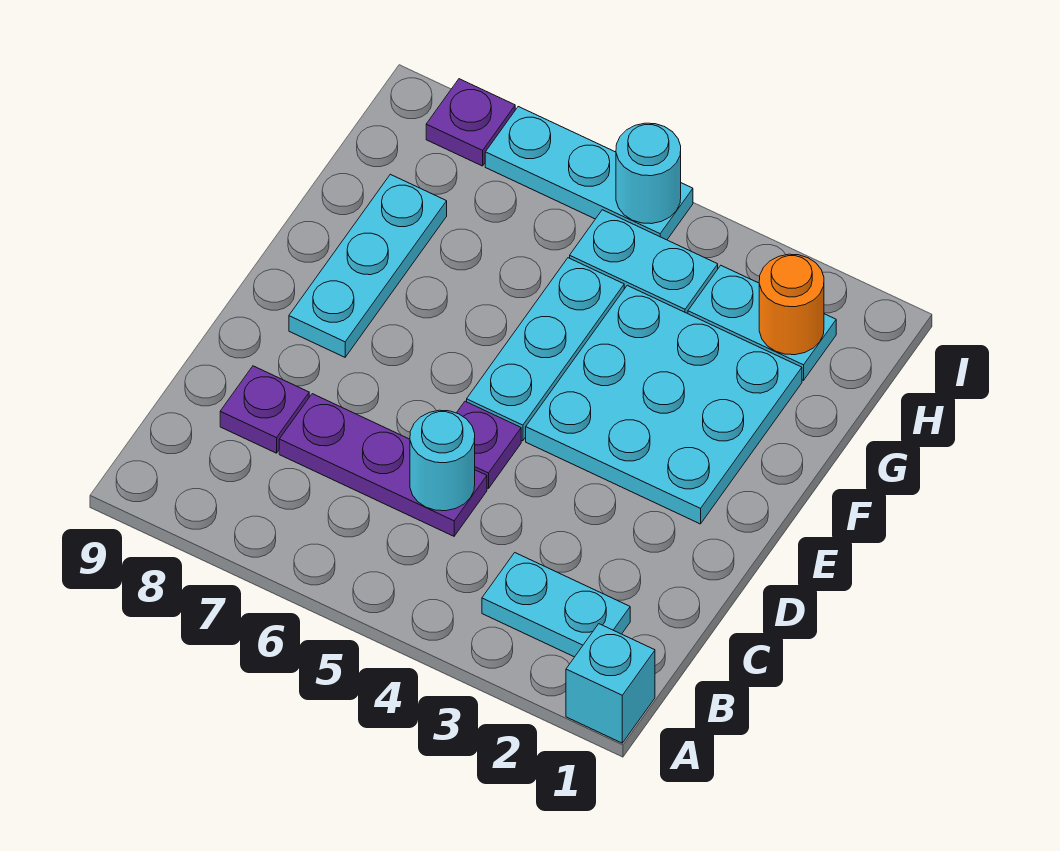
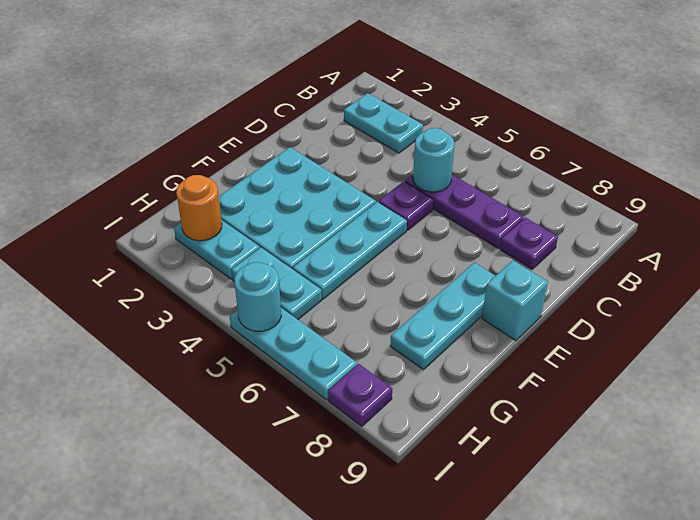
cyan 1x1 brick [566,624,655,743] -> cyan 1x1 brick moved to [482,260,548,341]

